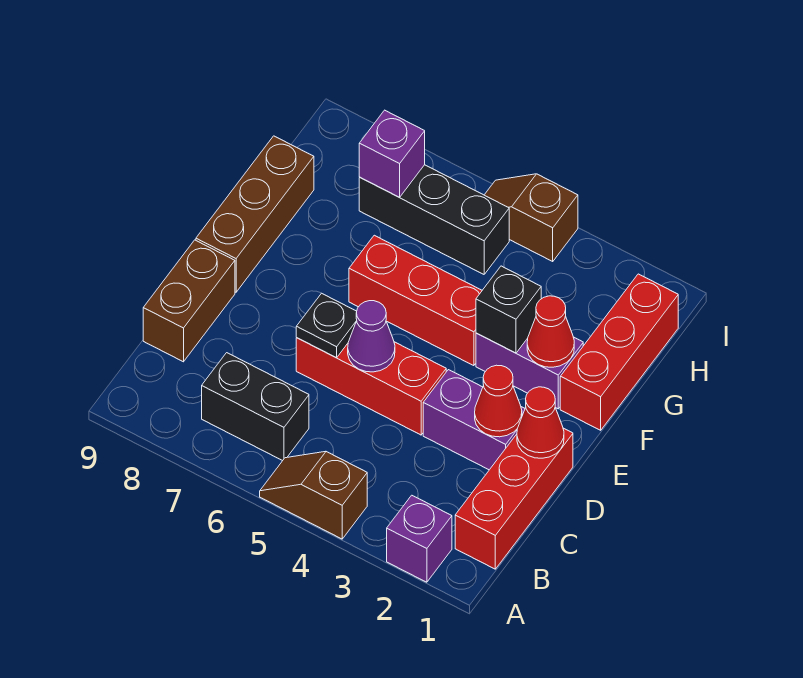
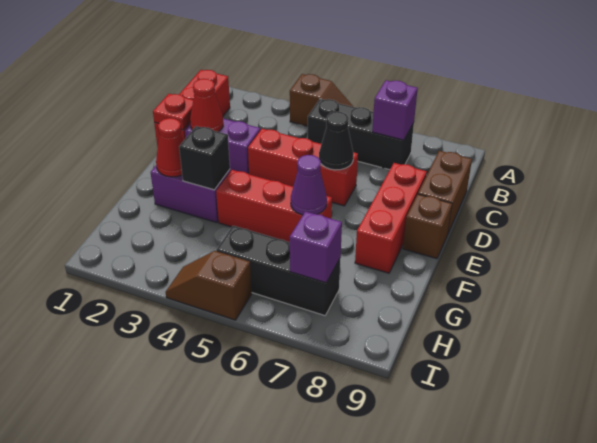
purple 1x1 brick [387,495,452,582] -> purple 1x1 brick moved to [372,80,418,140]
black 1x2 brick [202,353,309,461] -> black 1x3 brick [308,99,414,170]
red 1x1 cone [517,387,564,458] -> red 1x1 plate [153,94,193,130]
purple 1x1 cone [348,301,395,372] -> purple 1x1 cone moved to [291,155,327,215]
black 1x1 plate [296,293,357,358] -> black 1x1 cone [319,112,354,170]
brown 1x3 brick [196,136,314,292] -> brown 1x1 brick [403,194,452,259]
red 1x3 brick [560,274,678,430] -> red 1x3 brick moved to [355,163,427,273]
brown 1x2 slope [485,174,578,261] -> brown 1x2 slope turned to [166,251,252,320]

